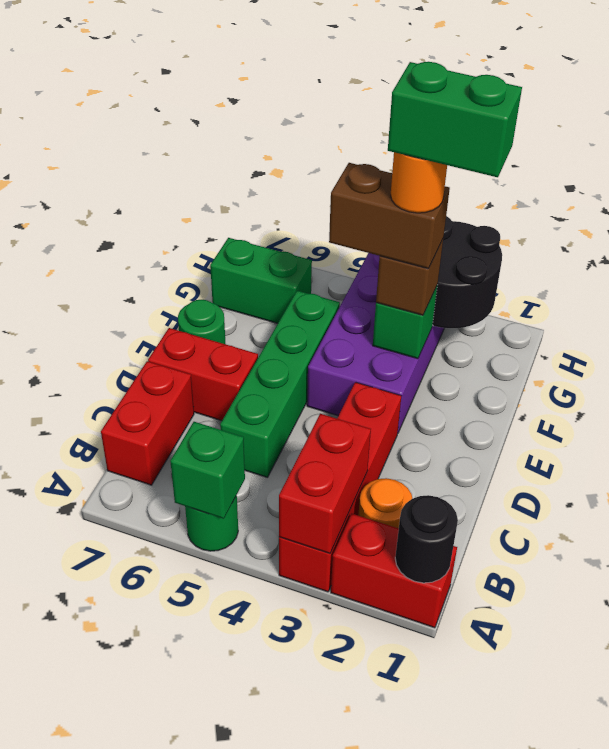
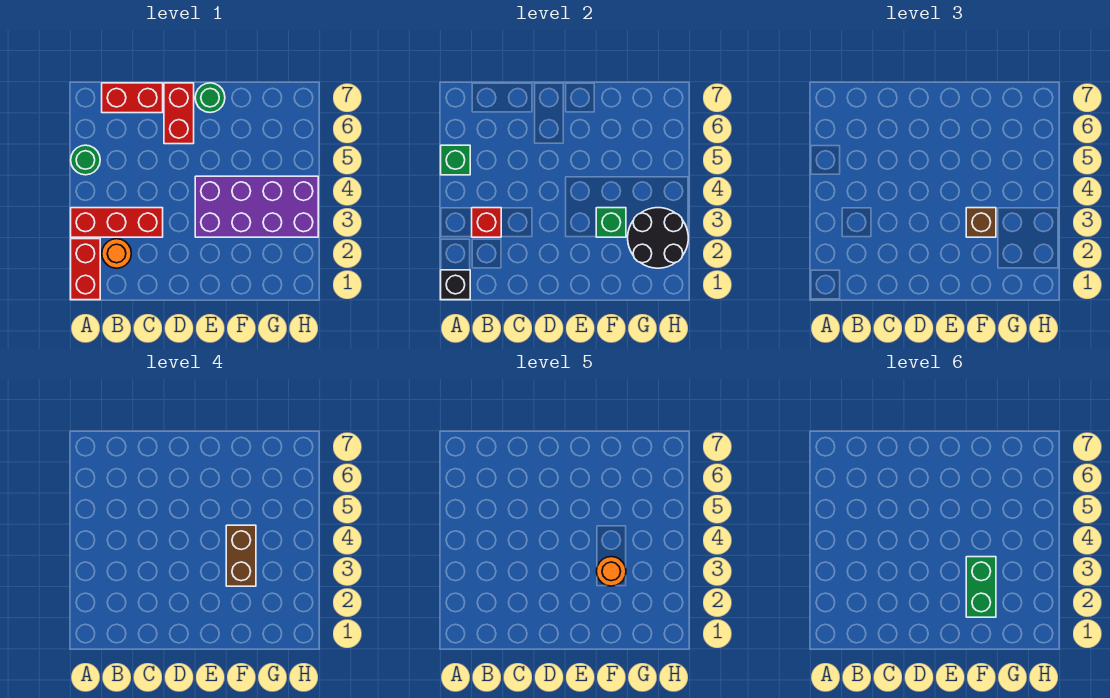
black 1x1 round brick [395,495,458,583] -> black 1x1 brick [441,270,470,300]
red 1x4 brick [279,382,401,592] -> red 1x3 brick [71,208,163,237]
red 1x2 brick [279,414,371,553] -> red 1x1 brick [472,208,501,237]
green 1x4 brick [220,291,340,478] -> none
green 1x2 brick [210,238,312,323] -> none

